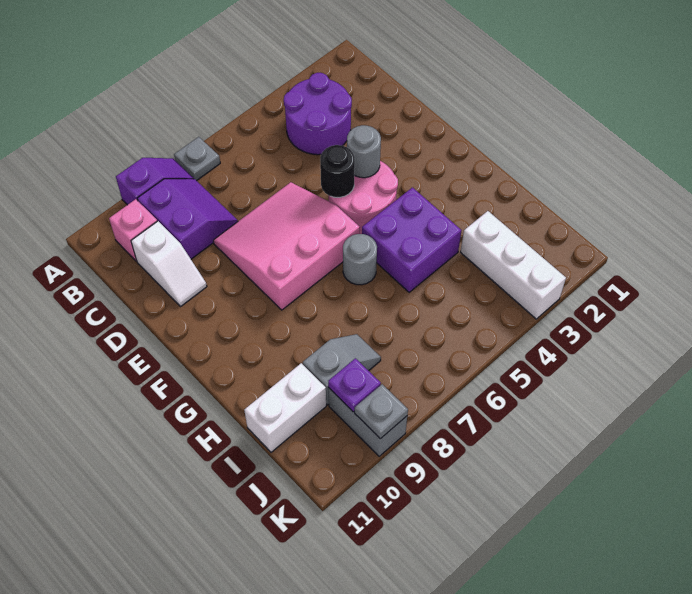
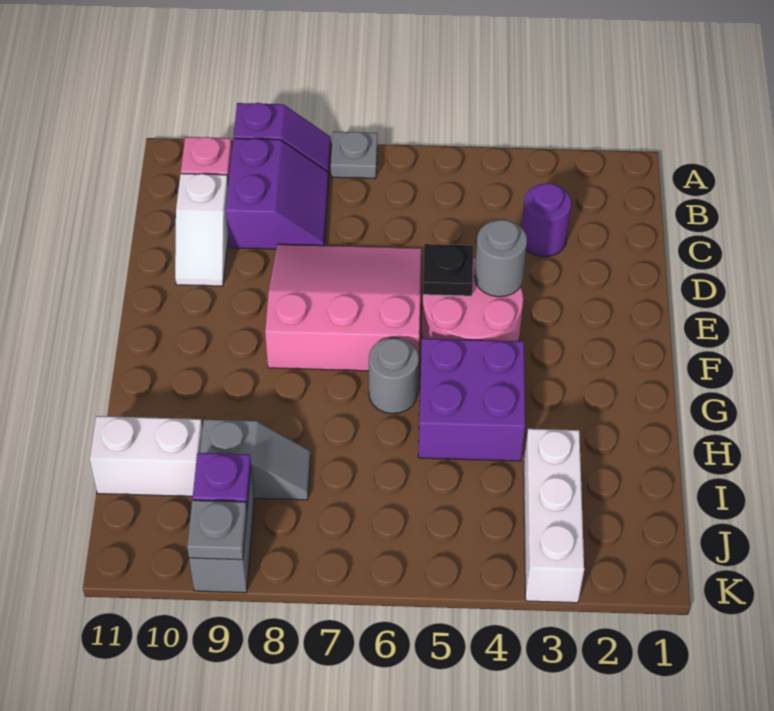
purple 2x2 round brick [284,73,352,155] -> purple 1x1 round brick [522,183,571,257]
black 1x1 round brick [320,145,355,197] -> black 1x1 plate [423,244,473,296]

